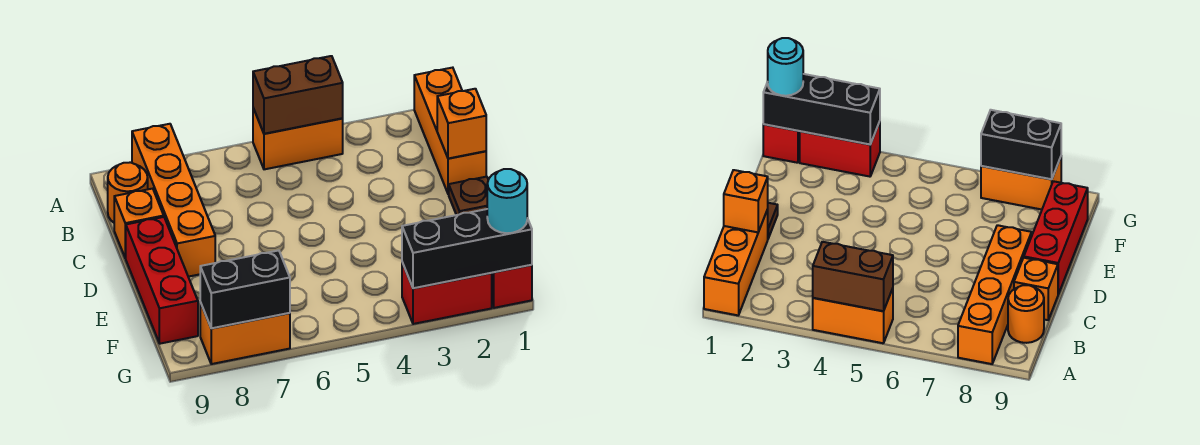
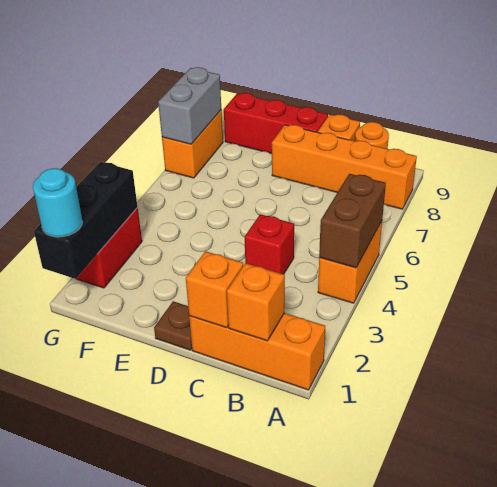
none -> orange 1x1 brick [227,263,285,341]
red 1x1 brick [492,265,532,308] -> red 1x1 brick moved to [245,214,294,274]
black 1x2 brick [200,250,290,328] -> grey 1x2 brick [158,67,221,144]

